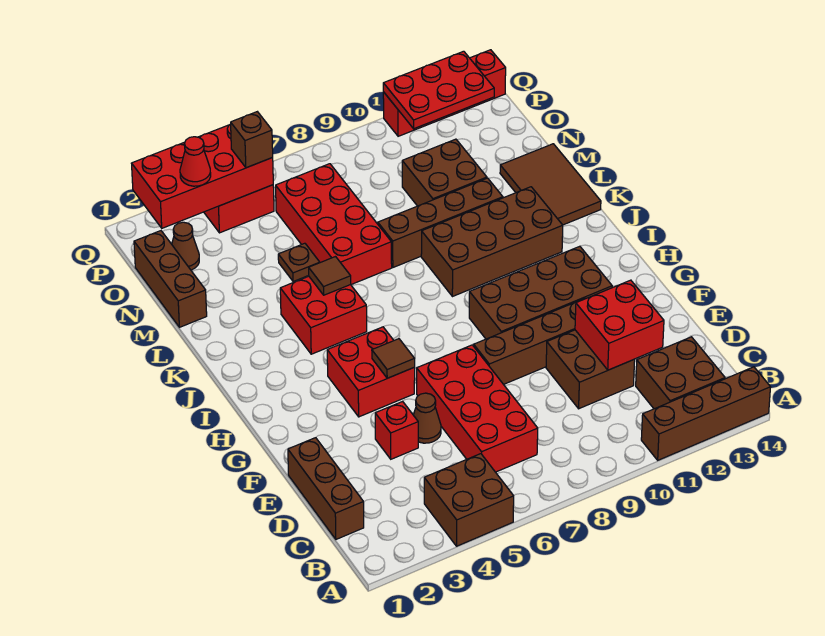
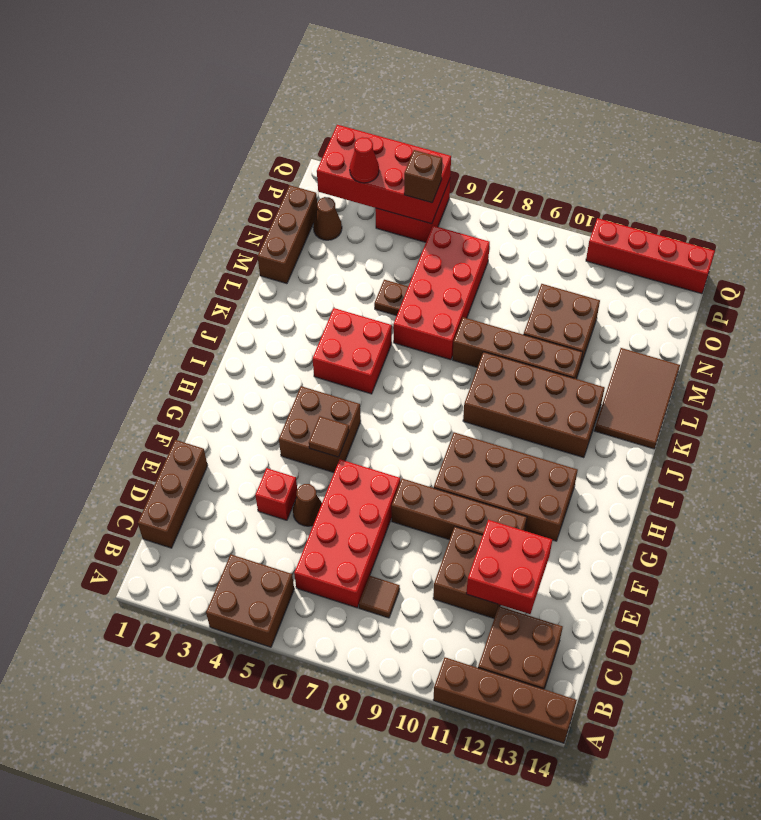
red 2x2 brick [327,327,415,417] -> brown 2x2 brick [279,386,361,472]
brown 1x1 tile [309,257,351,295] -> brown 1x1 tile moved to [359,576,400,618]
red 2x3 plate [383,51,494,129] -> none

